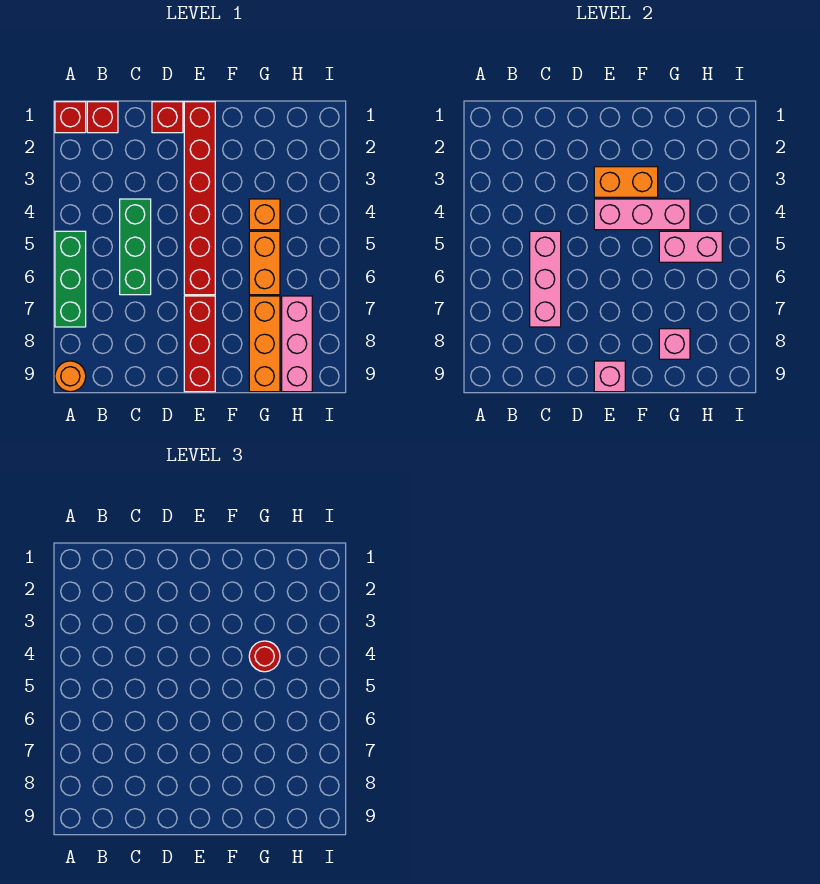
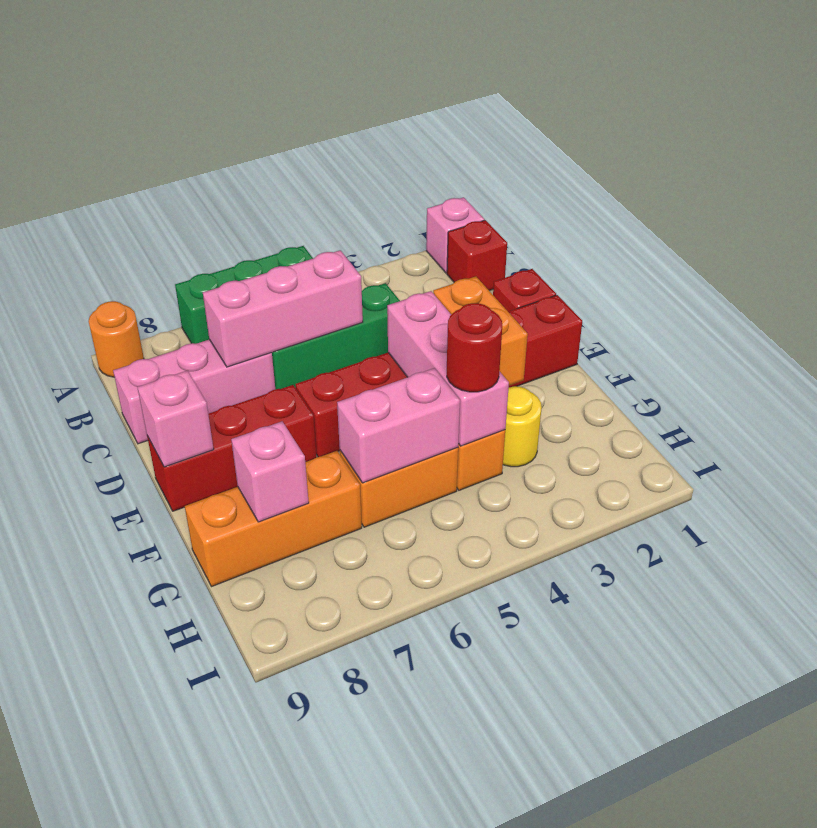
red 1x1 brick [55,102,86,133] -> pink 1x1 brick [426,197,484,273]
none -> yellow 1x1 round brick [503,386,542,467]
pink 1x2 brick [659,231,722,262] -> pink 1x2 brick turned to [337,368,460,483]
pink 1x3 brick [282,296,312,392] -> pink 1x3 brick moved to [113,340,275,444]

